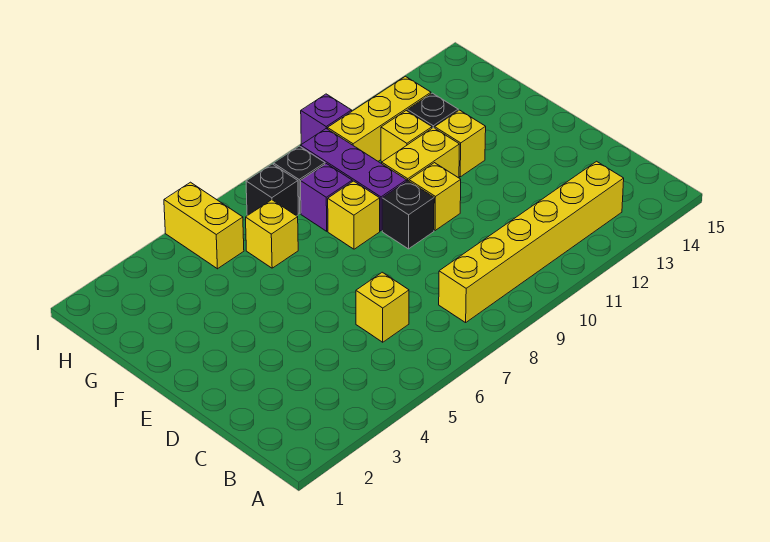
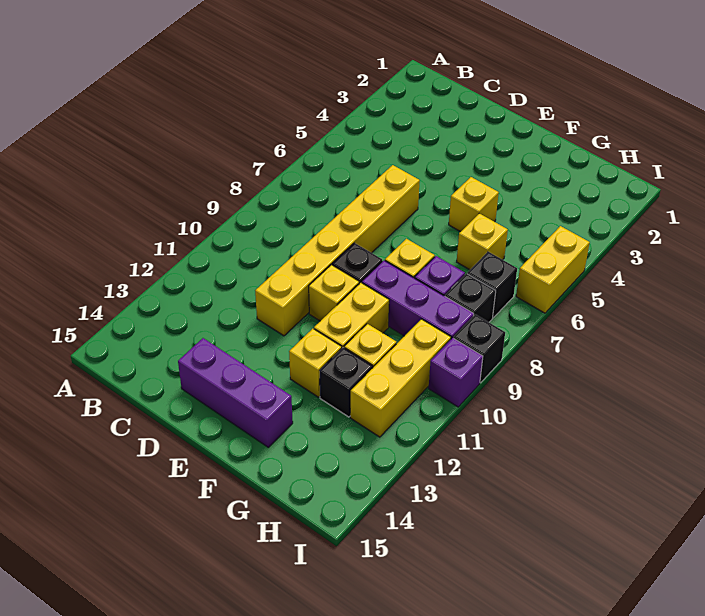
yellow 1x6 brick [439,161,624,323] -> yellow 1x6 brick moved to [255,165,420,336]
yellow 1x1 brick [356,272,409,342] -> yellow 1x1 brick moved to [449,177,499,232]
none -> purple 1x3 brick [178,338,293,447]
yellow 1x2 brick [164,182,244,269] -> yellow 1x2 brick turned to [516,226,590,313]
none -> black 1x1 brick [454,314,505,383]

